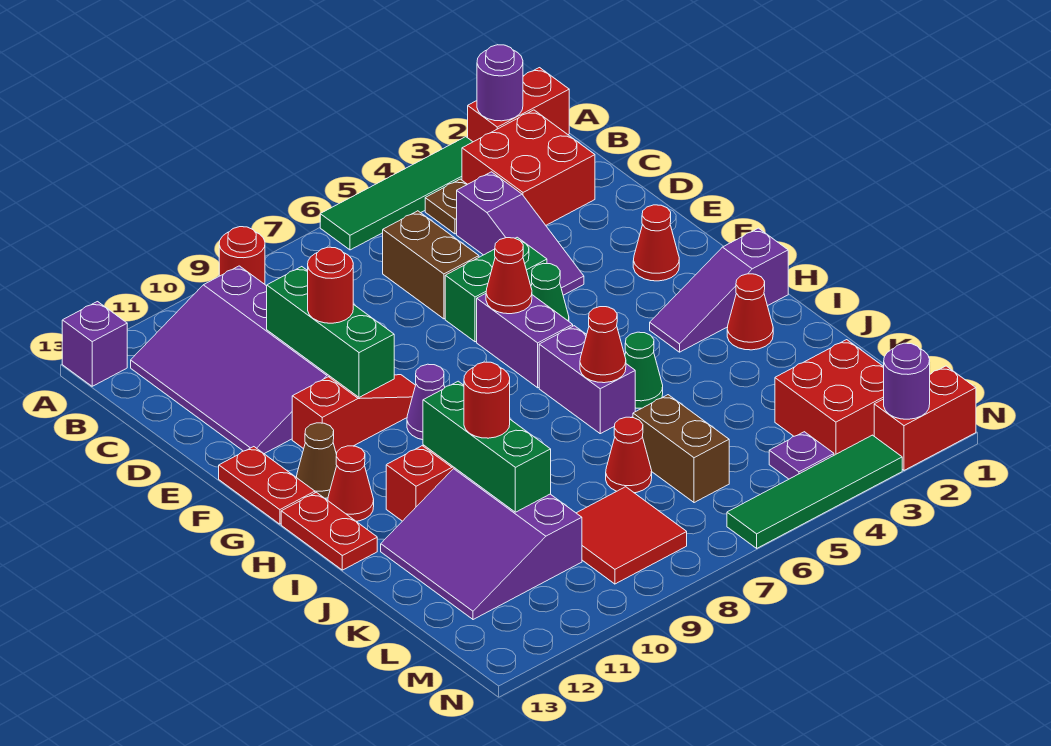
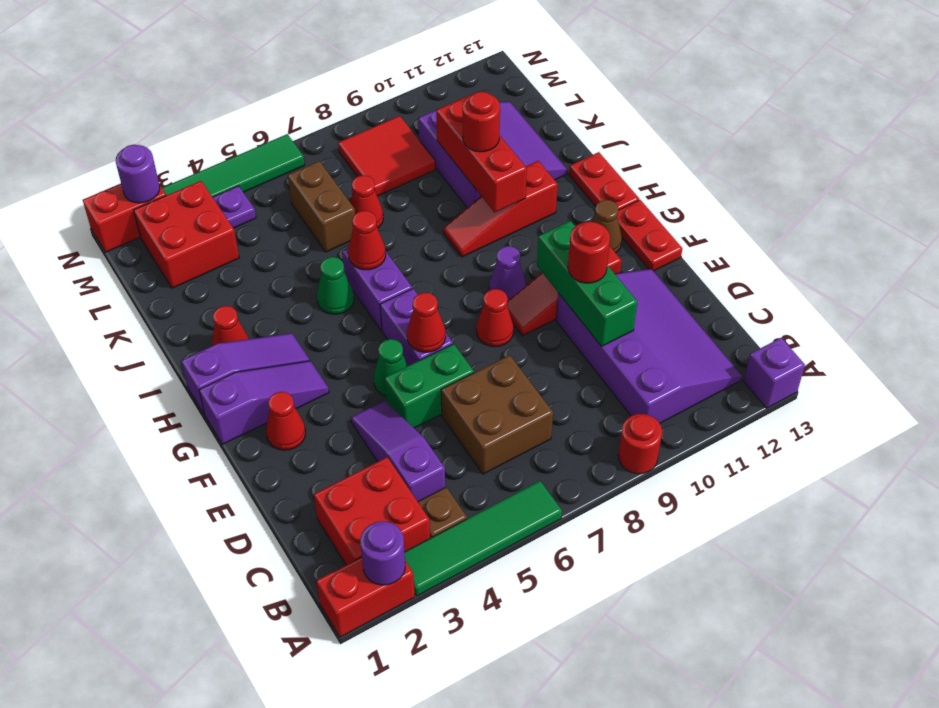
brown 1x2 brick [383,211,479,319] -> brown 2x2 brick [441,355,553,474]
none -> purple 1x3 slope [199,361,329,444]
red 1x1 cone [328,446,374,521] -> red 1x1 cone moved to [476,289,514,347]
green 1x3 brick [423,381,551,512] -> red 1x3 brick [436,96,527,212]

